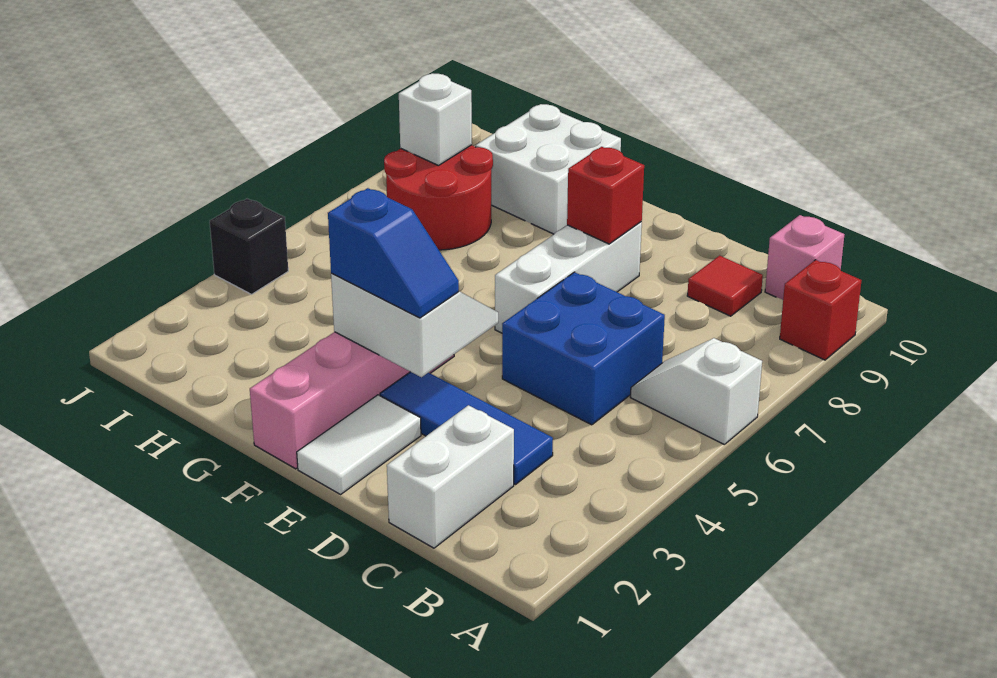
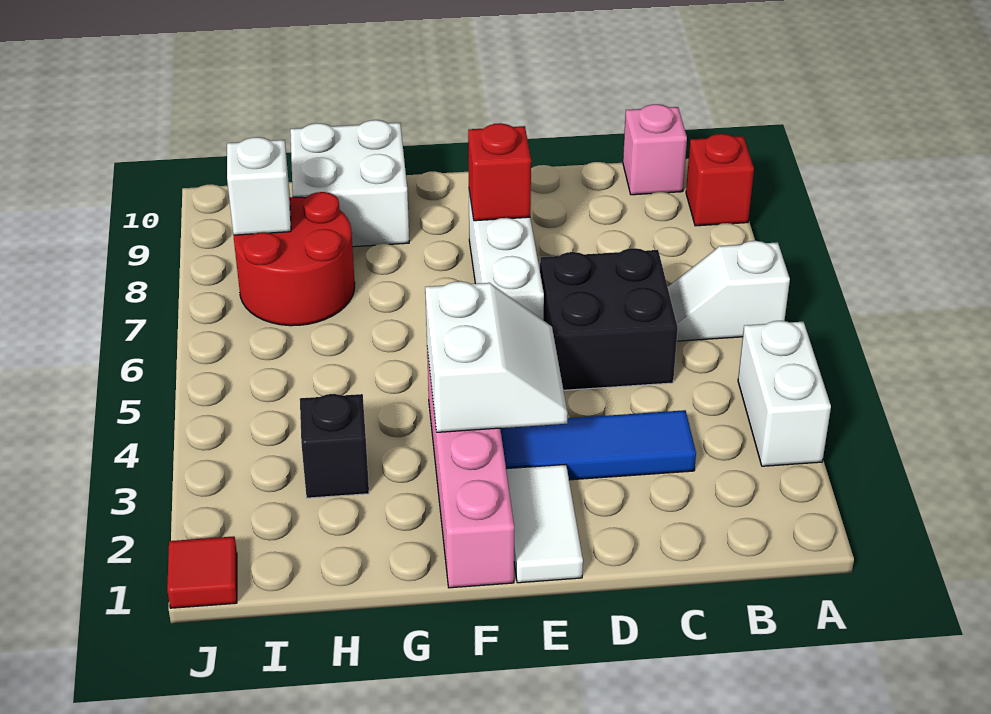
white 1x2 brick [387,405,514,548] -> white 1x2 brick moved to [738,321,831,466]
blue 2x2 brick [502,272,665,425] -> black 2x2 brick [540,248,678,390]
red 1x1 tile [687,256,763,316] -> red 1x1 tile moved to [167,536,237,608]
white 2x2 slope [331,273,498,377] -> white 2x2 slope turned to [425,281,568,432]
blue 1x2 slope [328,188,459,318] -> none
black 1x1 brick [210,199,288,294] -> black 1x1 brick moved to [300,394,369,498]

